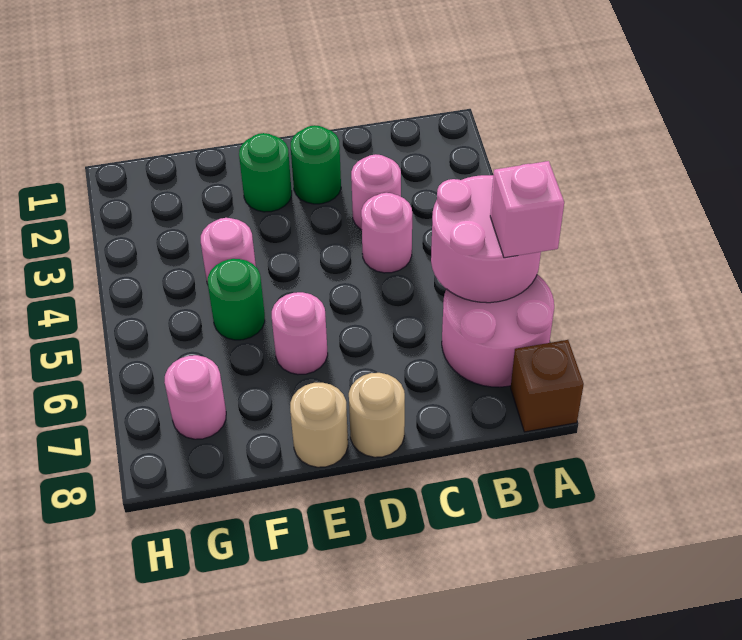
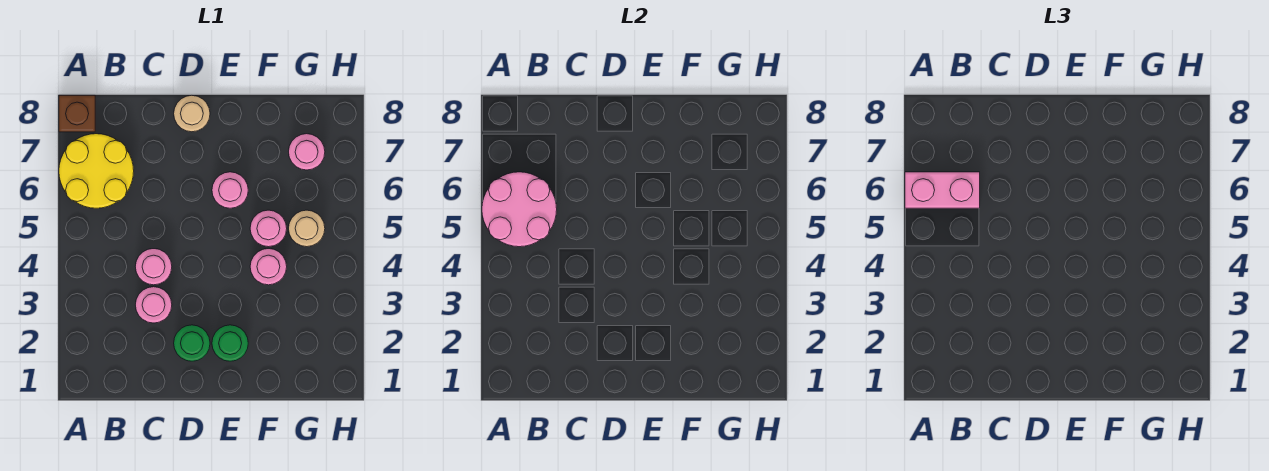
pink 2x2 round brick [442,274,554,387] -> yellow 2x2 round brick [59,134,134,208]
pink 1x1 brick [490,161,564,258] -> pink 1x2 brick [905,172,980,208]
tan 1x1 round brick [290,383,348,467] -> tan 1x1 round brick moved to [289,210,325,247]
green 1x1 round brick [208,259,265,340] -> pink 1x1 round brick [250,210,287,247]

